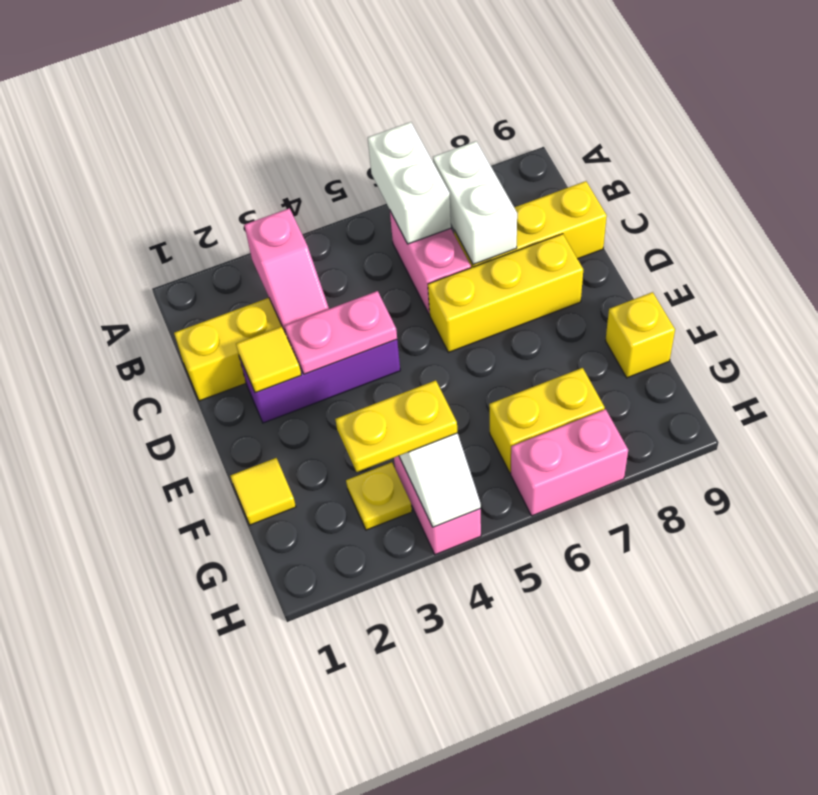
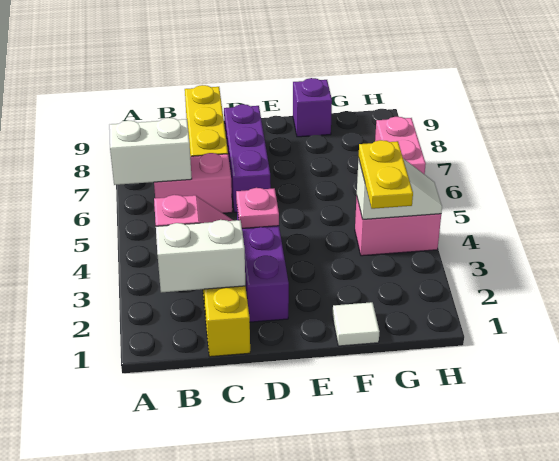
white 1x2 brick [433,141,517,265] -> white 1x2 brick moved to [156,220,245,292]
yellow 1x1 tile [236,327,301,393] -> none
pink 1x2 plate [285,291,397,374] -> pink 1x1 plate [236,188,279,228]
yellow 1x3 brick [428,234,583,352] -> purple 1x3 brick [224,104,271,212]
yellow 1x1 tile [230,458,296,525] -> white 1x1 tile [332,302,380,346]
yellow 1x1 brick [606,292,675,378] -> purple 1x1 brick [293,78,332,137]
yellow 1x1 plate [346,462,412,530] -> none
yellow 1x2 brick [489,368,605,473] -> none

